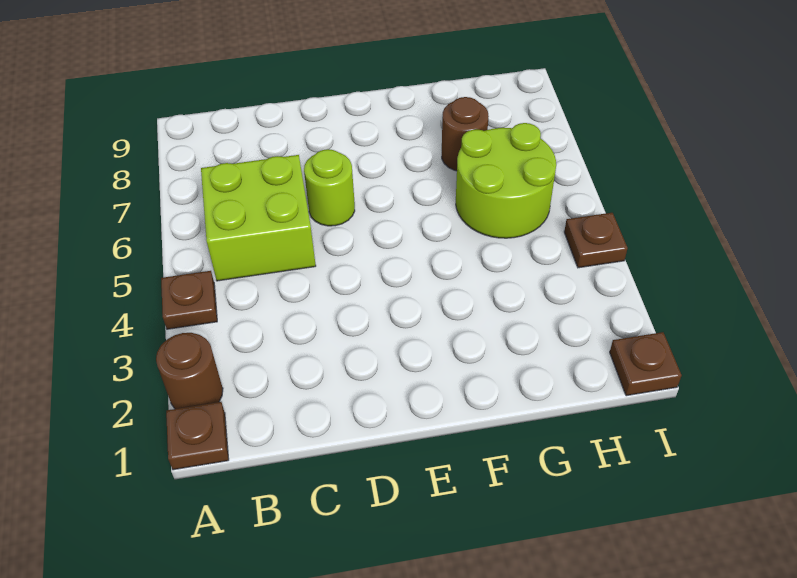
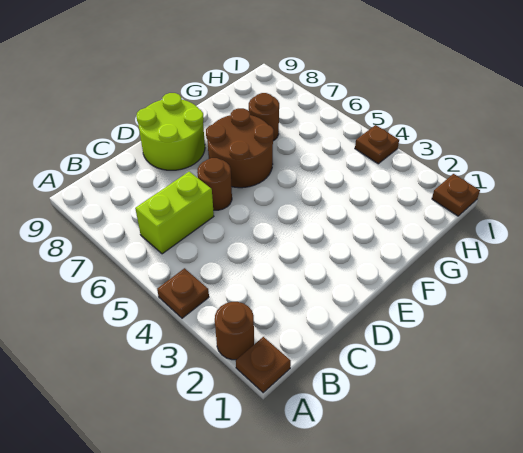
lime 2x2 brick [201,155,316,281] -> lime 1x2 brick [135,172,214,254]
lime 1x1 round brick [304,149,355,226] -> brown 1x1 round brick [197,158,232,210]
none -> brown 2x2 round brick [206,108,274,188]
lime 2x2 round brick [456,123,556,238] -> lime 2x2 round brick moved to [136,93,205,170]

